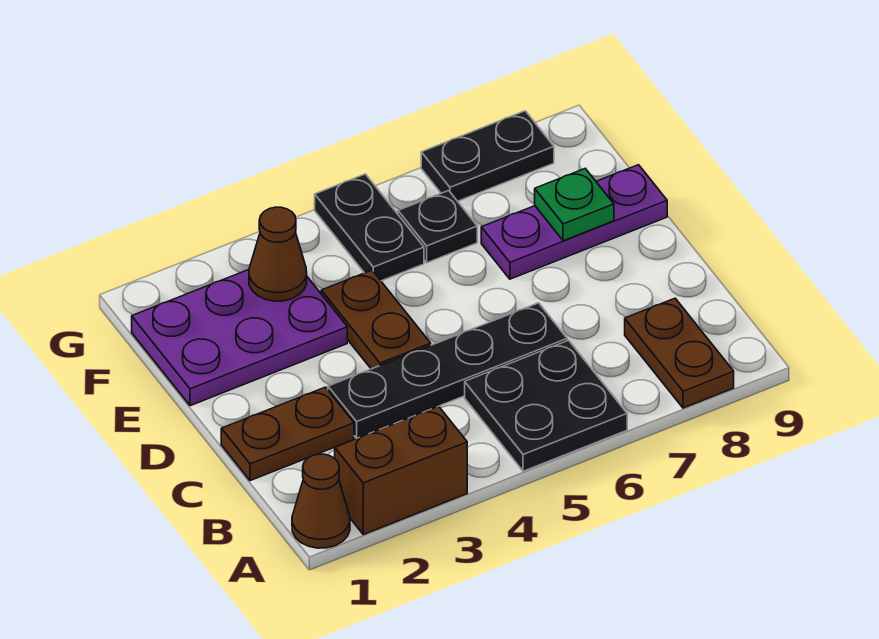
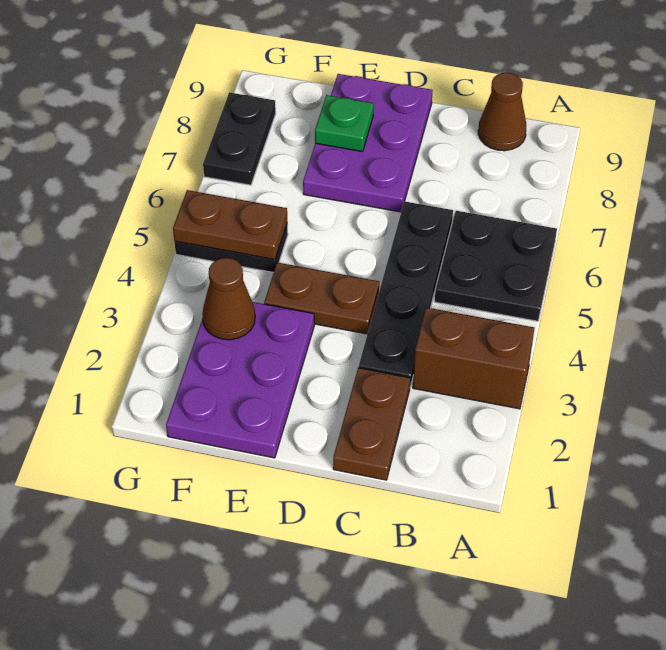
brown 1x1 cone [292,454,350,548] -> brown 1x1 cone moved to [478,73,526,151]
brown 1x2 brick [335,406,467,534] -> brown 1x2 brick turned to [413,307,534,409]
brown 1x2 plate [625,298,734,408] -> brown 1x2 plate moved to [173,190,287,259]
purple 1x3 plate [481,165,667,279] -> purple 2x3 plate [303,74,433,212]
black 1x1 plate [398,190,477,263] -> none

